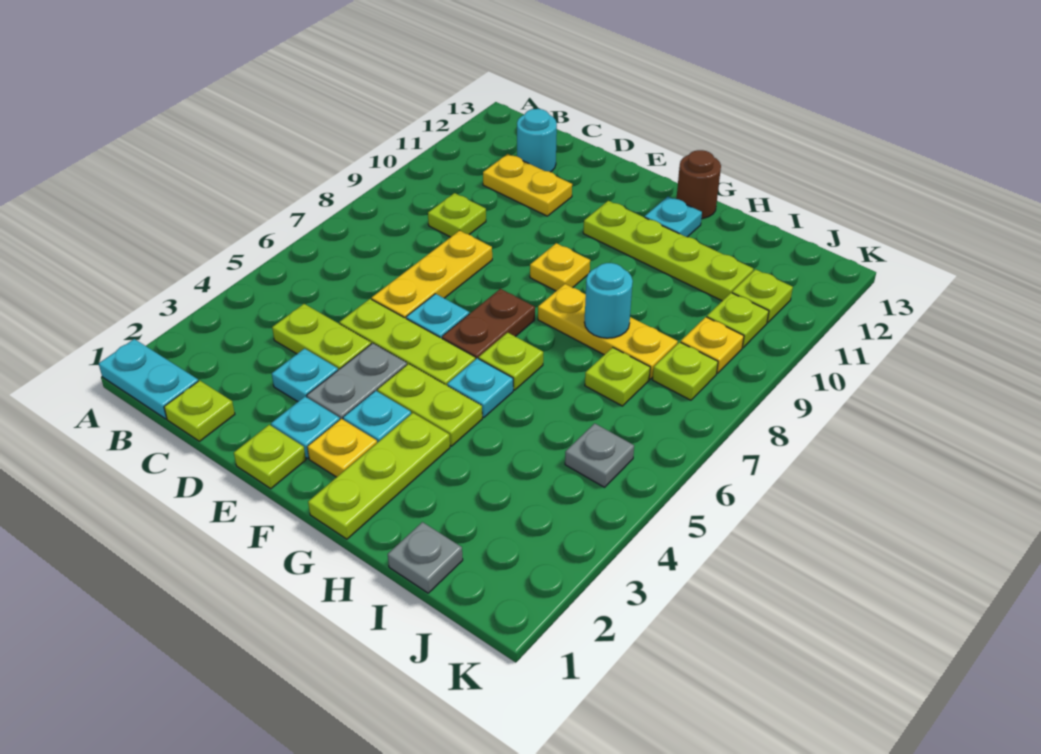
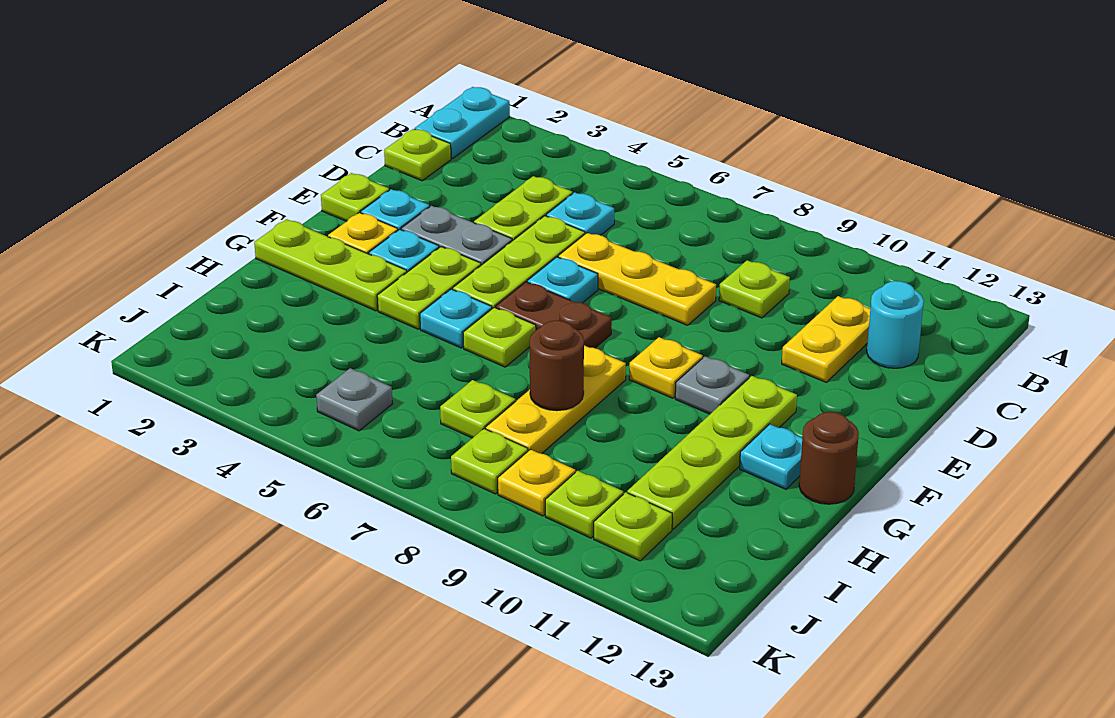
cyan 1x1 plate [272,349,338,402] -> cyan 1x1 plate moved to [546,192,614,235]
cyan 1x1 round brick [584,263,633,338] -> brown 1x1 round brick [530,320,584,411]
grey 1x1 plate [388,522,463,593] -> grey 1x1 plate moved to [675,356,749,414]

